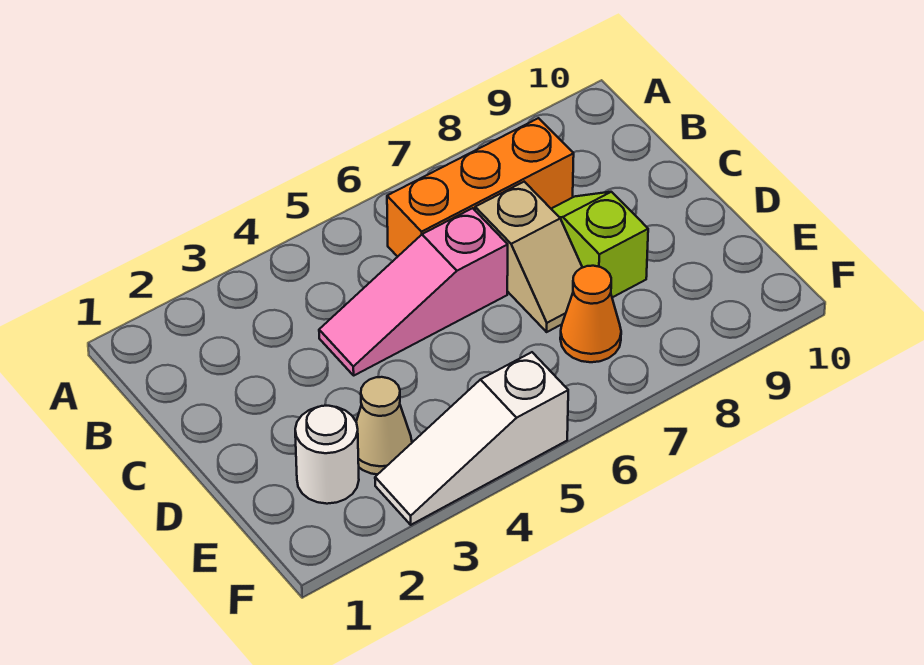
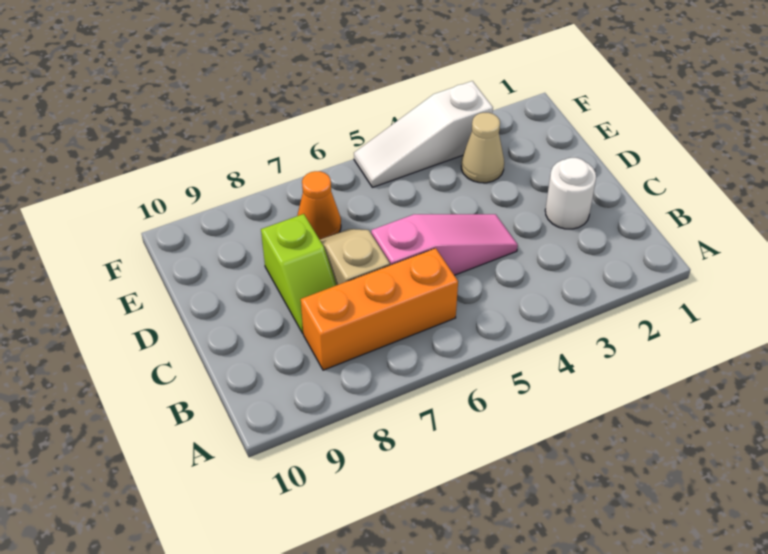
white 1x1 round brick [295,406,359,504] -> white 1x1 round brick moved to [545,158,596,229]
white 1x3 slope [375,352,568,525] -> white 1x3 slope turned to [354,81,493,187]

